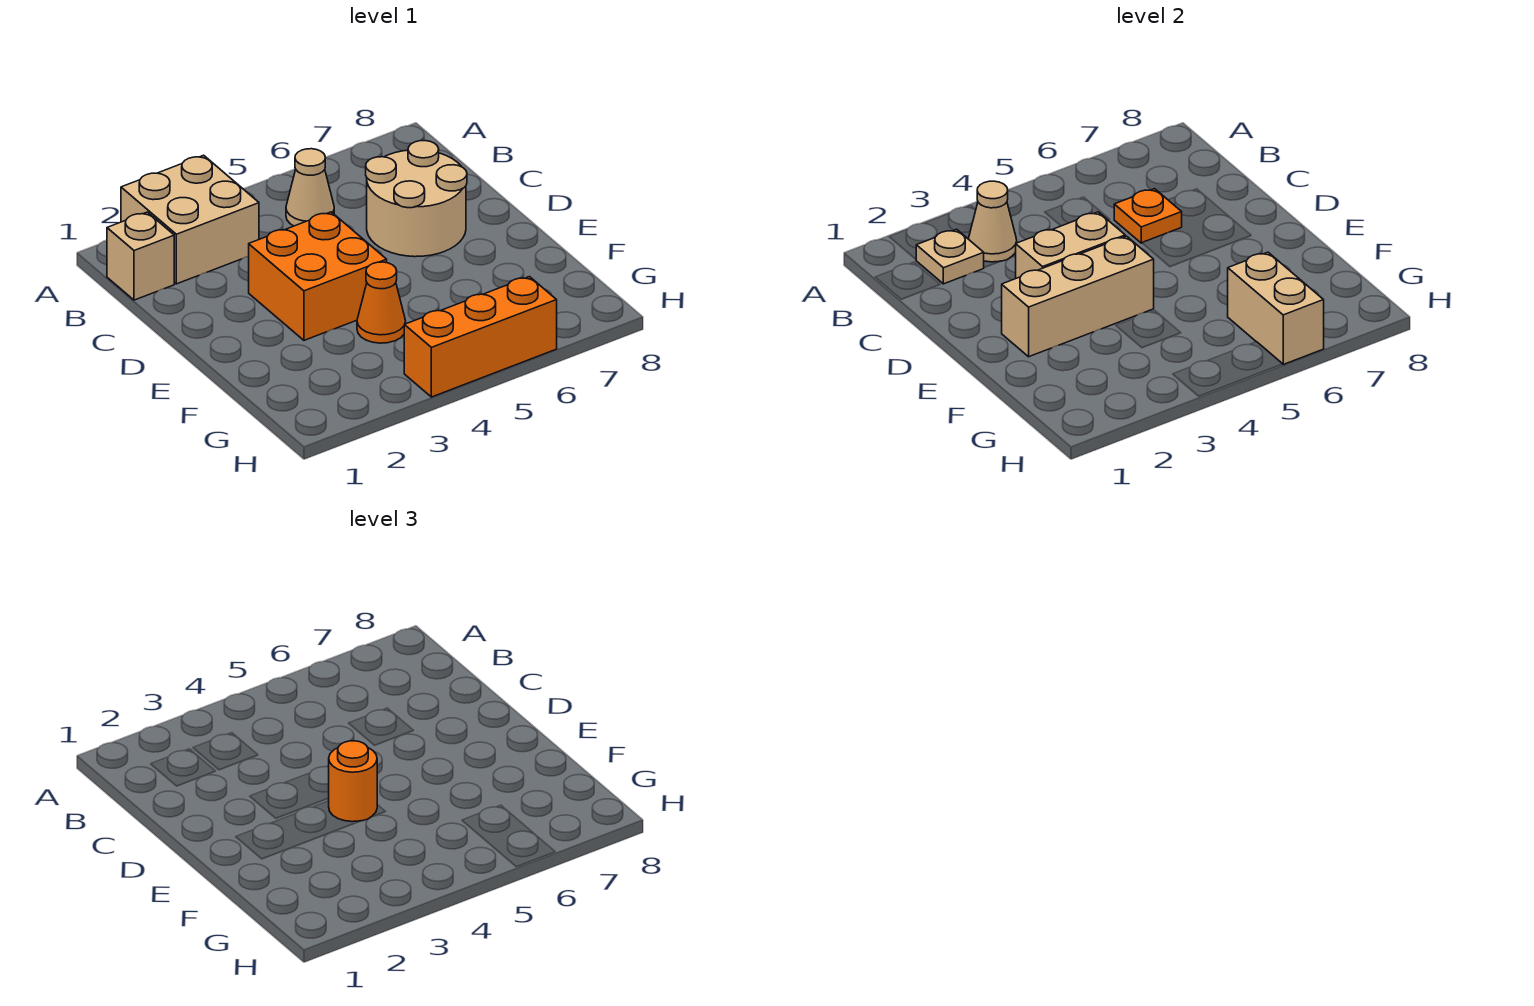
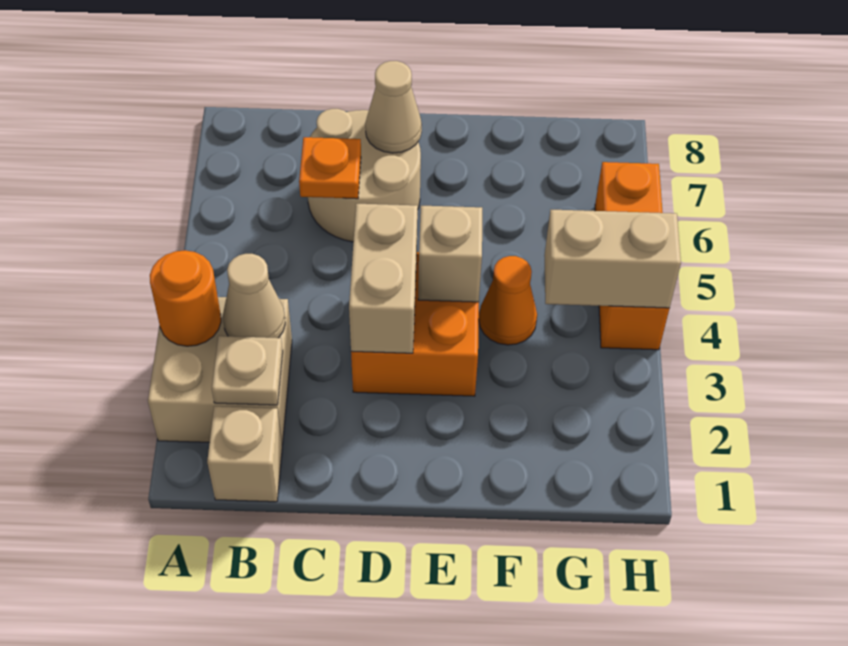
tan 1x1 cone [286,149,334,226] -> tan 1x1 cone moved to [365,61,422,153]
tan 1x3 brick [1002,236,1154,357] -> tan 1x1 brick [418,206,482,302]
orange 1x1 round brick [329,741,377,822] -> orange 1x1 round brick moved to [150,250,221,346]
tan 1x2 brick [1228,252,1324,364] -> tan 1x2 brick moved to [544,210,681,308]

